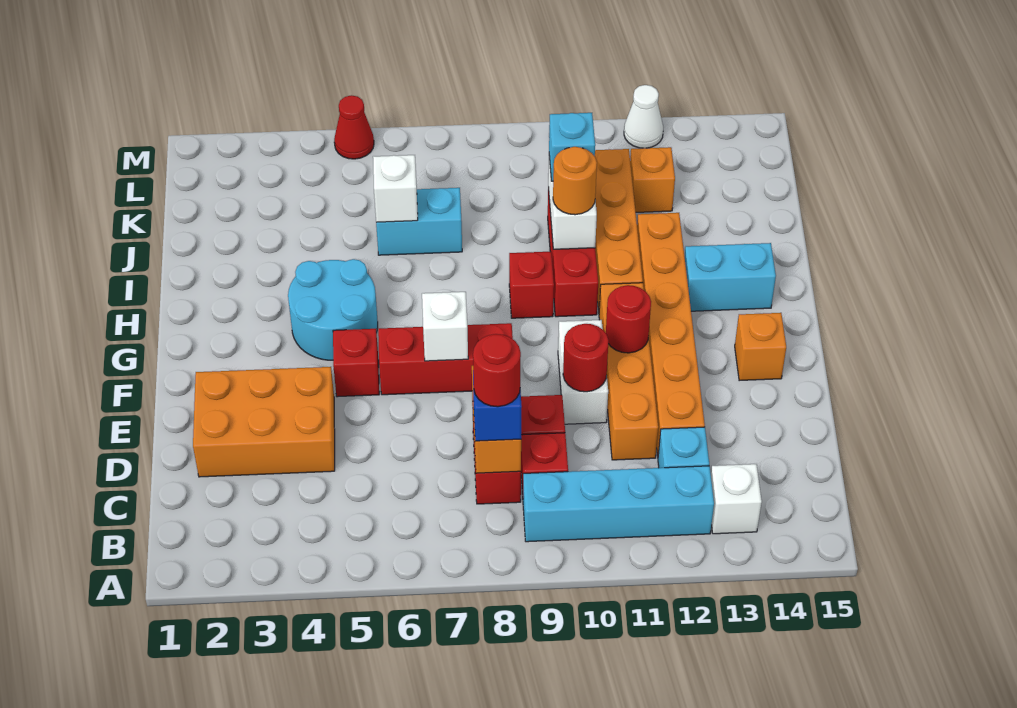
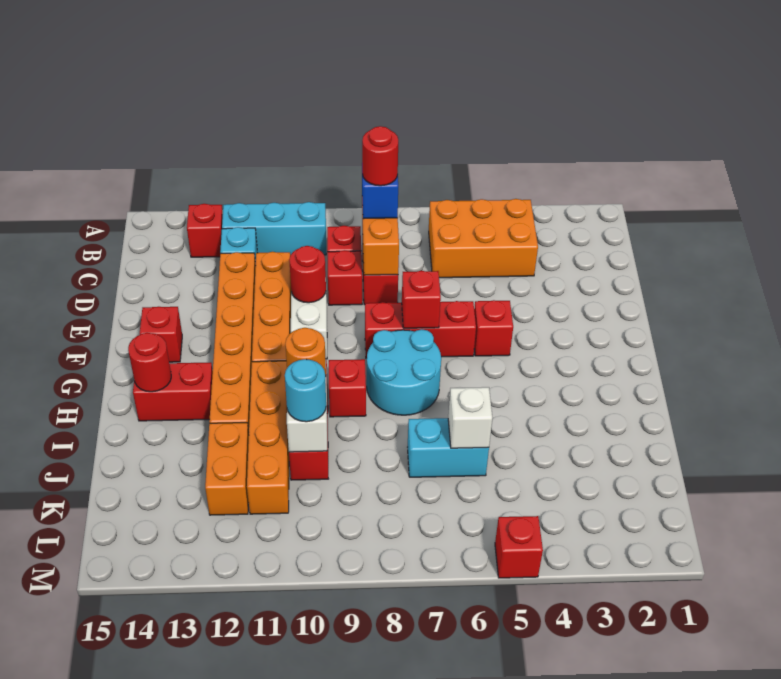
cyan 1x4 brick [523,466,714,542] -> cyan 1x3 brick [222,202,326,255]
white 1x1 brick [711,464,762,534] -> red 1x1 brick [187,204,223,257]
orange 2x3 brick [193,367,335,477] -> orange 2x3 brick moved to [429,199,538,278]
white 1x1 brick [422,292,468,361] -> red 1x1 brick [402,271,441,328]
red 1x1 round brick [606,285,651,353] -> red 1x1 round brick moved to [128,333,171,392]
orange 1x1 brick [735,313,786,381] -> red 1x1 brick [140,307,182,362]
cyan 2x2 round brick [288,259,378,360] -> cyan 2x2 round brick moved to [367,329,441,415]
cyan 1x2 brick [685,243,776,311] -> red 1x2 brick [133,362,213,421]
cyan 1x1 brick [549,113,595,181] -> cyan 1x1 round brick [285,359,326,422]
orange 1x1 brick [630,147,675,212] -> orange 1x2 brick [205,423,249,515]
red 1x1 cone [334,95,374,159] -> red 1x1 brick [495,516,543,578]
white 1x1 cone [624,85,663,148] -> none

